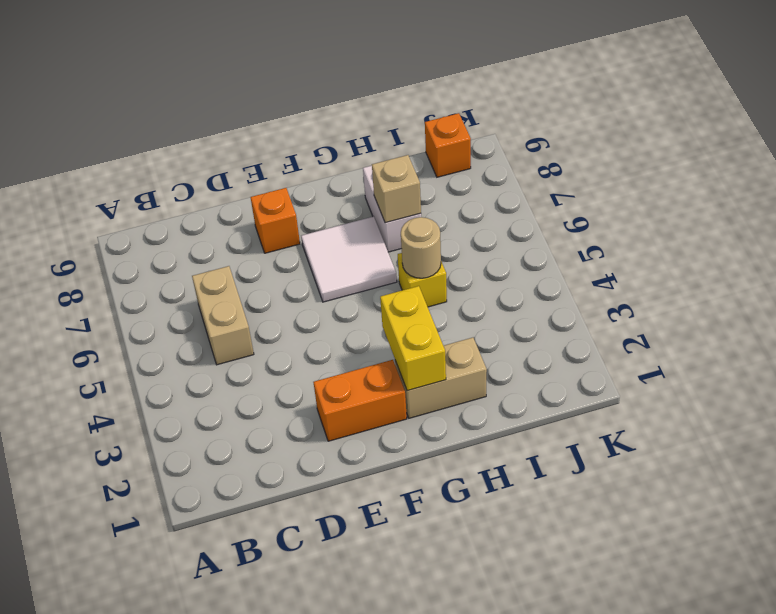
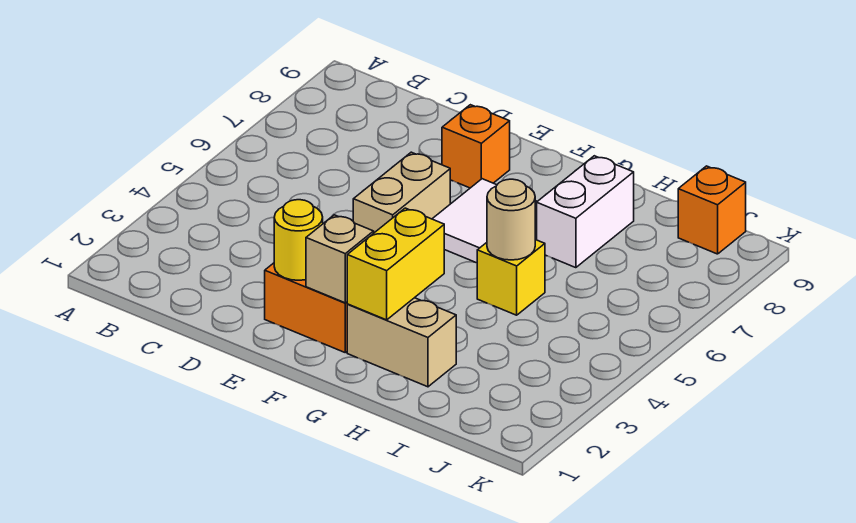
tan 1x2 brick [192,266,254,365] -> tan 1x2 brick moved to [353,152,450,233]
none -> yellow 1x1 round brick [274,200,323,280]
tan 1x1 brick [372,155,421,223] -> tan 1x1 brick moved to [306,215,374,303]

